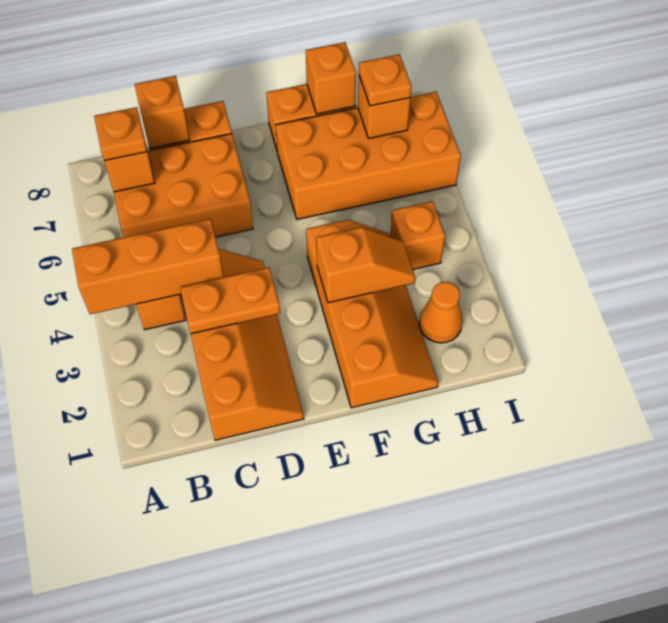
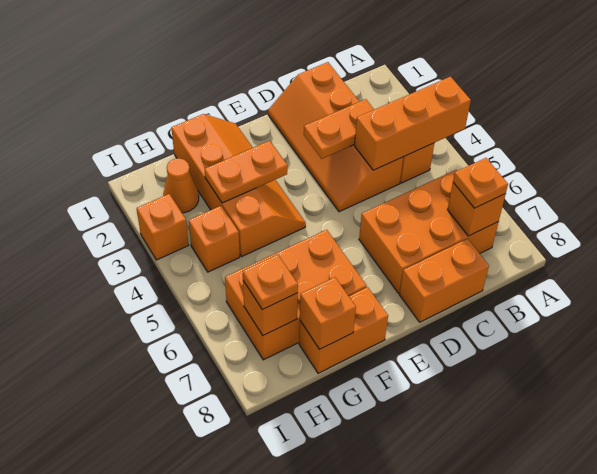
orange 1x1 brick [135,76,190,148] -> orange 1x1 brick moved to [136,194,189,260]
orange 2x4 slope [306,220,438,408] -> orange 2x4 slope turned to [171,114,306,257]
orange 1x2 slope [316,227,416,303] -> orange 1x2 plate [205,141,288,203]
orange 2x4 brick [276,92,461,219] -> orange 2x3 brick [225,230,367,360]

